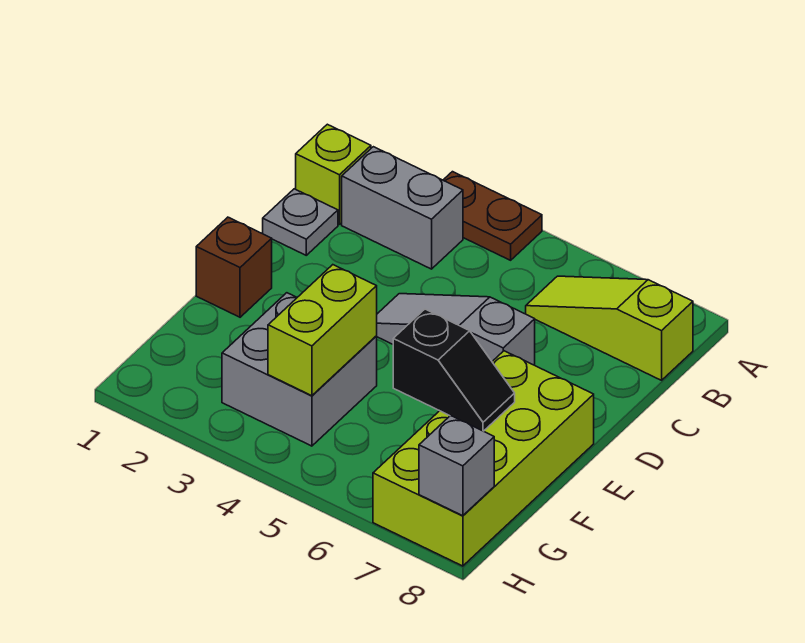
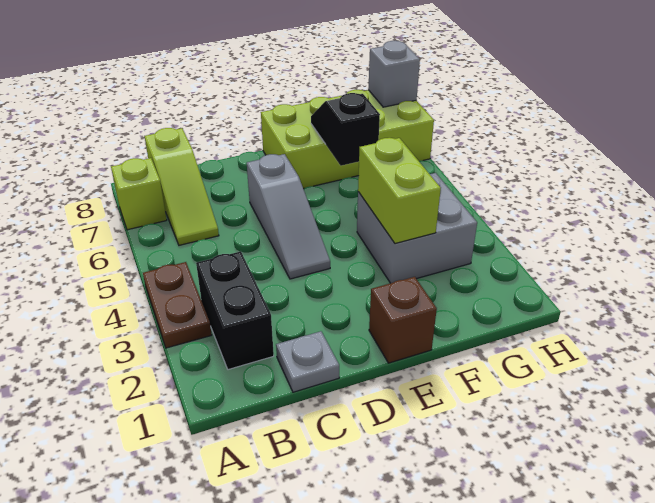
lime 1x1 brick [296,124,371,225] -> lime 1x1 brick moved to [111,158,167,230]
grey 1x2 brick [342,147,463,269] -> black 1x2 brick [196,251,274,370]
lime 1x2 brick [268,265,377,396] -> lime 1x2 brick turned to [358,138,441,244]

